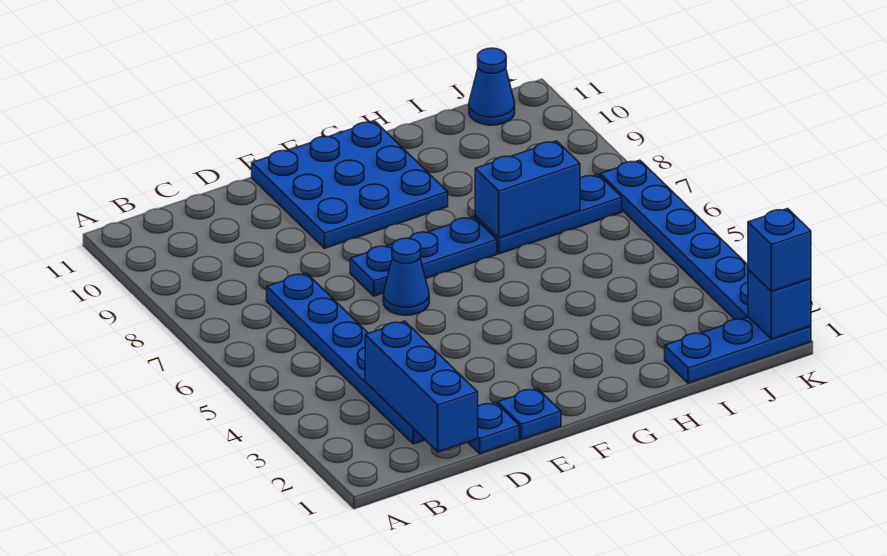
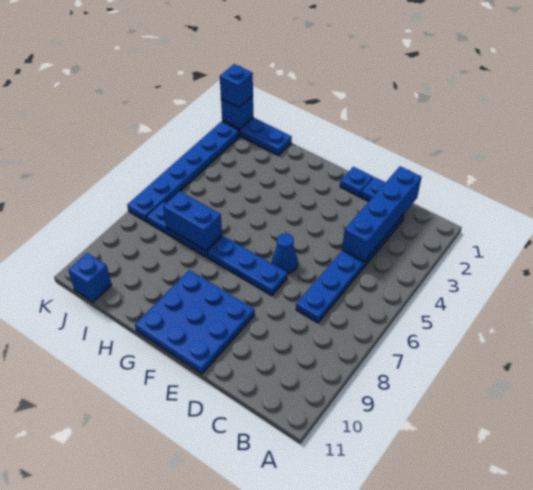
blue 1x3 brick [365,321,478,452] -> blue 1x4 brick [342,166,422,261]
blue 1x1 cone [469,48,515,125] -> blue 1x1 brick [68,253,112,302]

